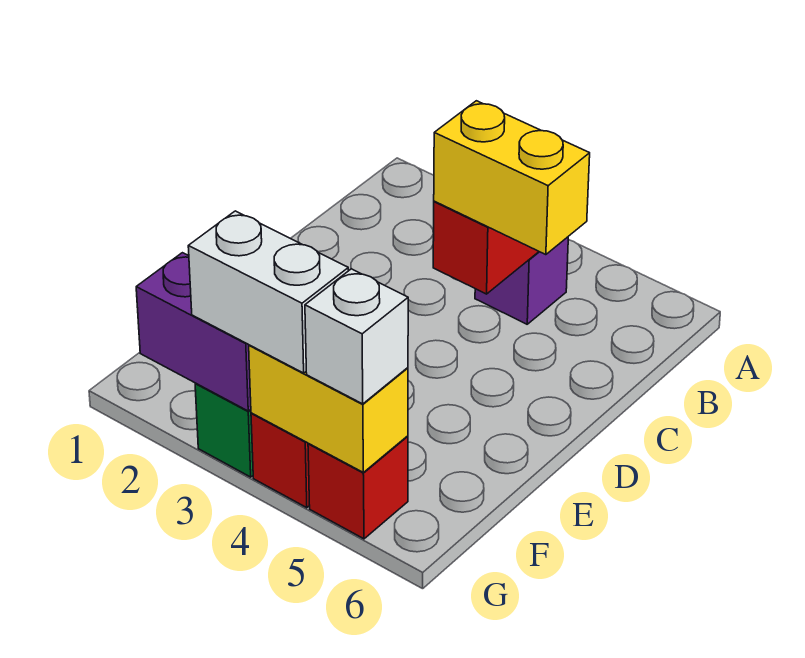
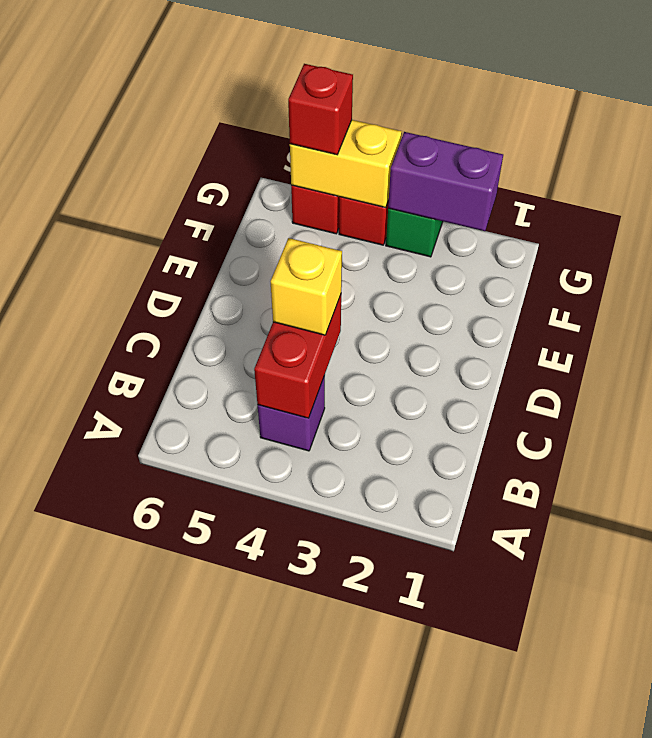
yellow 1x2 brick [434,101,590,255] -> yellow 1x1 brick [271,238,342,335]
white 1x2 brick [188,211,348,373] -> none
white 1x1 brick [305,269,408,404] -> red 1x1 brick [288,64,353,155]

